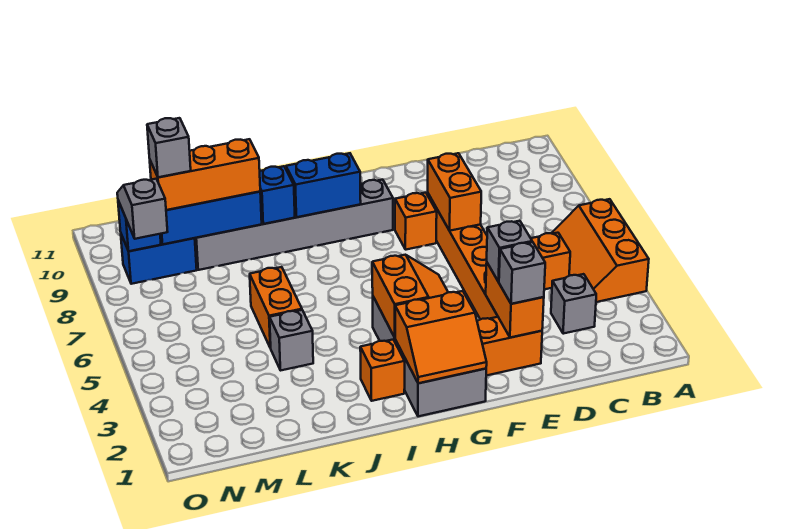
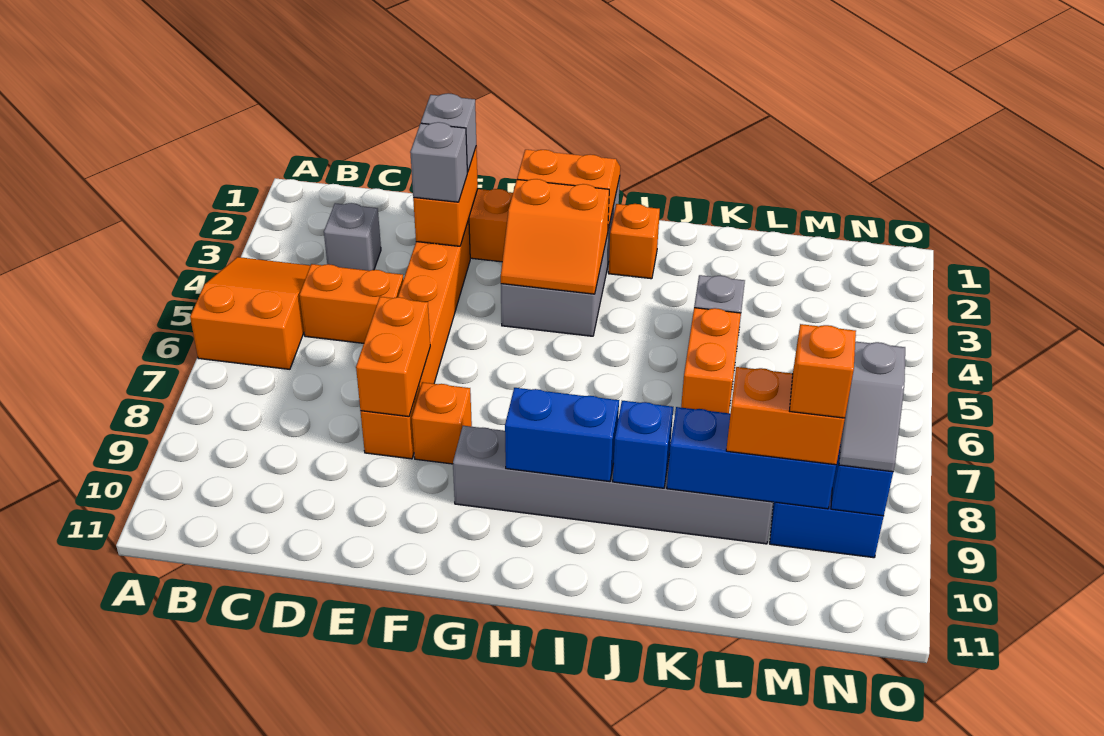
orange 2x3 slope [551,199,649,302] -> orange 2x3 slope turned to [190,257,311,369]
orange 2x2 slope [372,255,448,337] -> orange 2x2 slope turned to [501,179,609,294]
orange 1x3 brick [150,139,260,210] -> orange 1x2 brick [726,367,845,465]
grey 1x1 brick [147,118,191,177] -> orange 1x1 brick [790,324,856,418]

